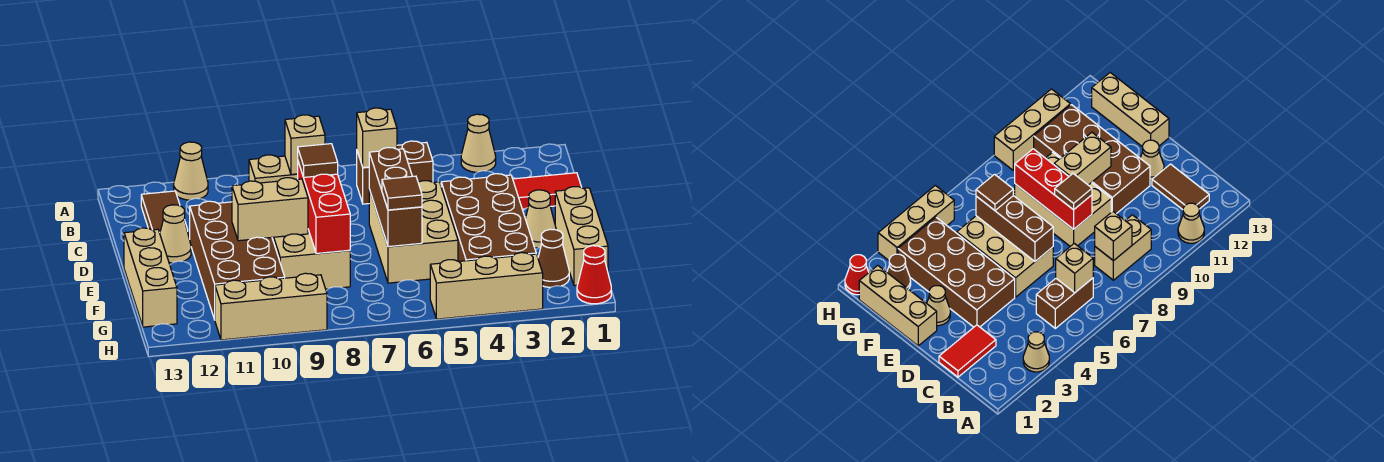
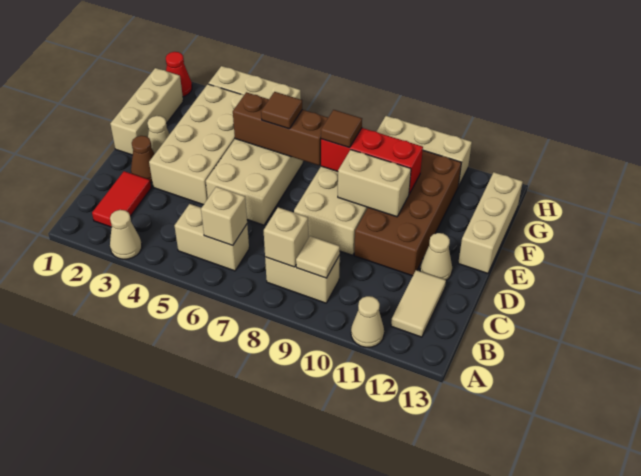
brown 1x2 brick [357,141,433,204] -> tan 1x2 brick [175,204,249,271]
none -> tan 1x1 tile [296,236,340,278]
brown 1x2 tile [141,191,188,233] -> tan 1x2 tile [391,270,446,337]
red 1x2 tile [513,173,582,209] -> red 1x2 tile turned to [92,171,151,227]
brown 2x4 brick [441,174,536,261] -> tan 2x4 brick [149,84,244,205]
brown 1x3 brick [369,148,422,247] -> brown 1x3 brick turned to [233,92,328,165]
red 1x3 brick [298,162,350,254] -> red 1x3 brick turned to [321,128,423,194]
brown 1x1 tile [298,144,338,177] -> brown 1x1 tile moved to [321,110,362,148]
brown 1x1 cone [538,229,569,287] -> brown 1x1 cone moved to [131,136,154,183]

